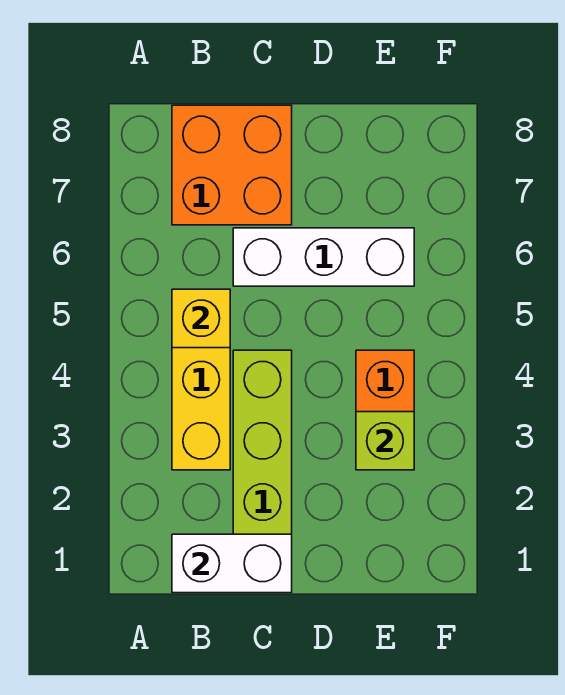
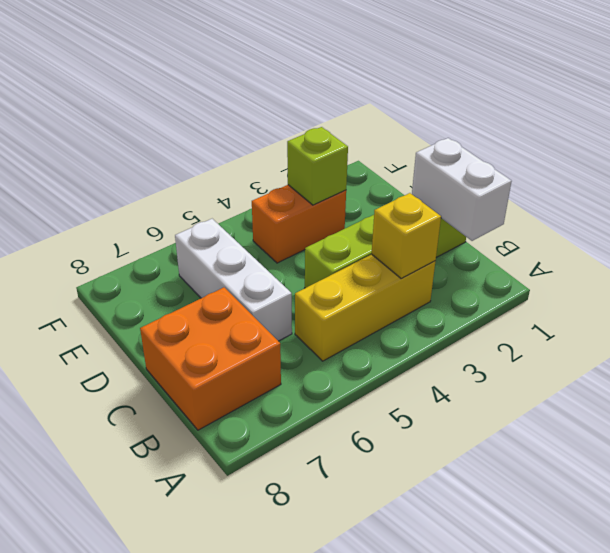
yellow 1x1 brick [172,289,230,348] -> yellow 1x1 brick moved to [372,193,441,279]

